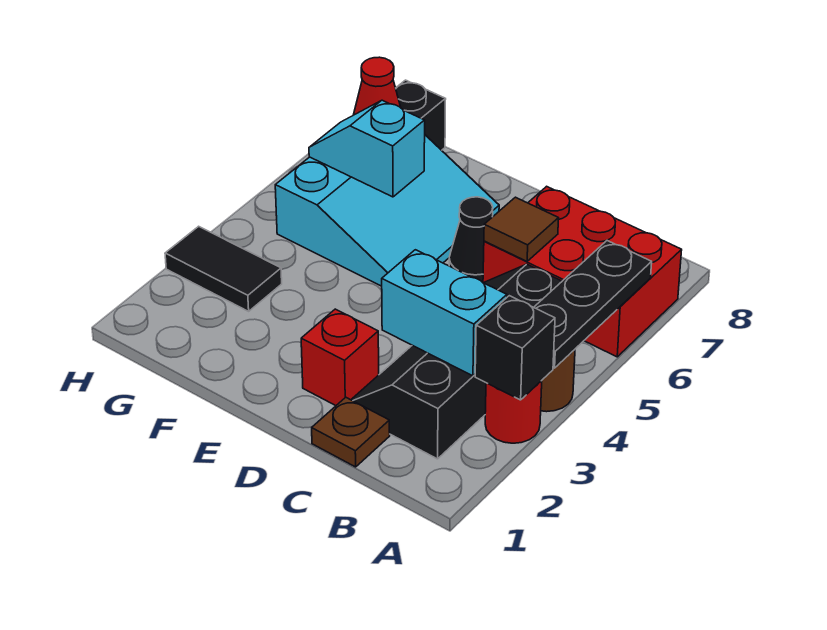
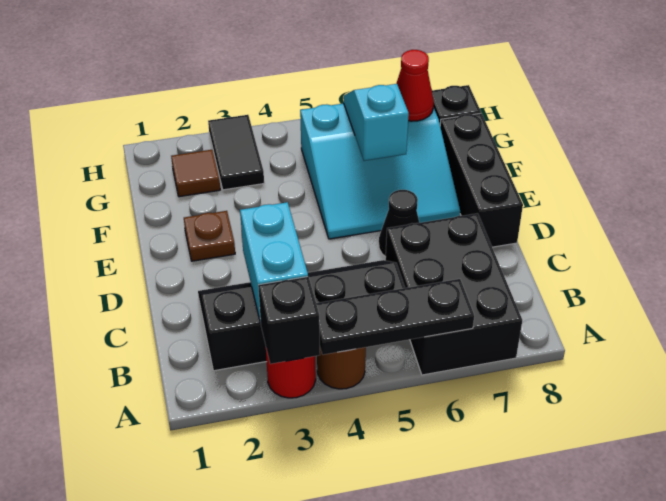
red 2x3 brick [483,186,682,357] -> black 2x3 brick [386,213,522,375]
brown 1x1 plate [312,397,390,467] -> brown 1x1 plate moved to [184,211,235,261]
brown 1x1 tile [484,197,559,261] -> brown 1x1 tile moved to [171,150,220,197]
red 1x1 brick [301,309,379,406] -> none
none -> black 1x3 brick [440,113,523,247]

